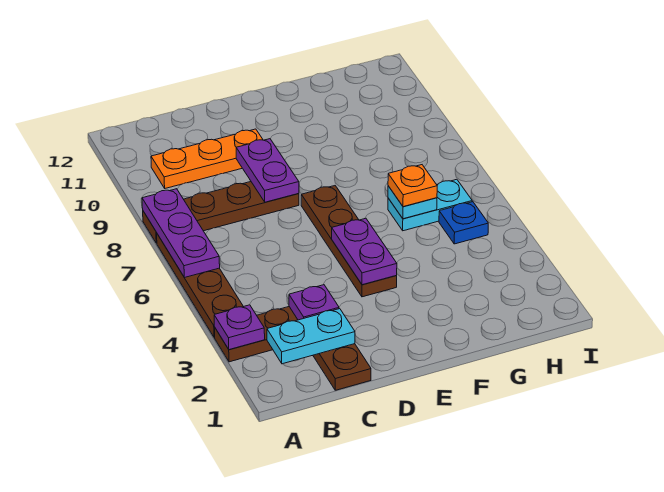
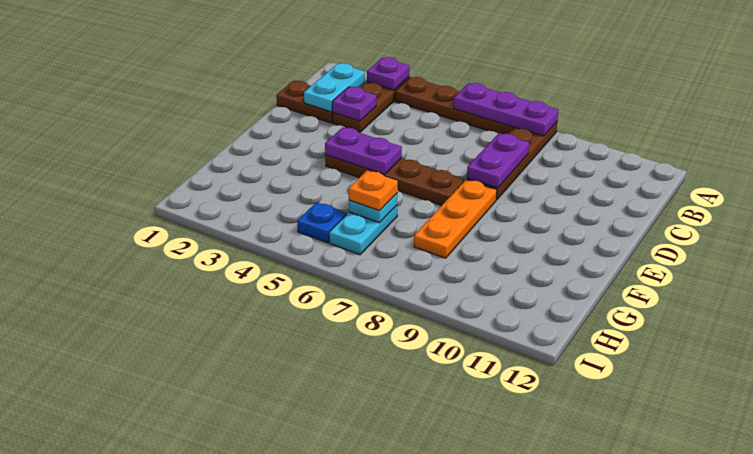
orange 1x3 plate [151,129,263,188] -> orange 1x3 plate moved to [414,179,497,258]
purple 1x2 plate [236,139,299,202] -> purple 1x2 plate turned to [467,133,529,188]

